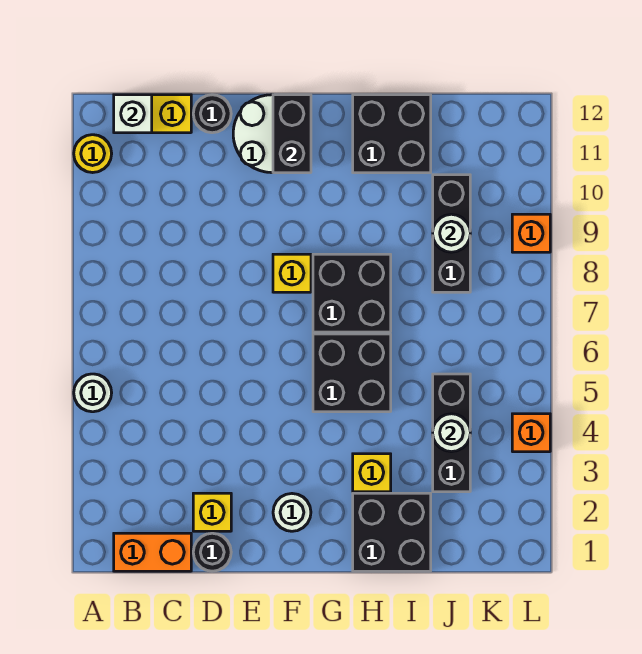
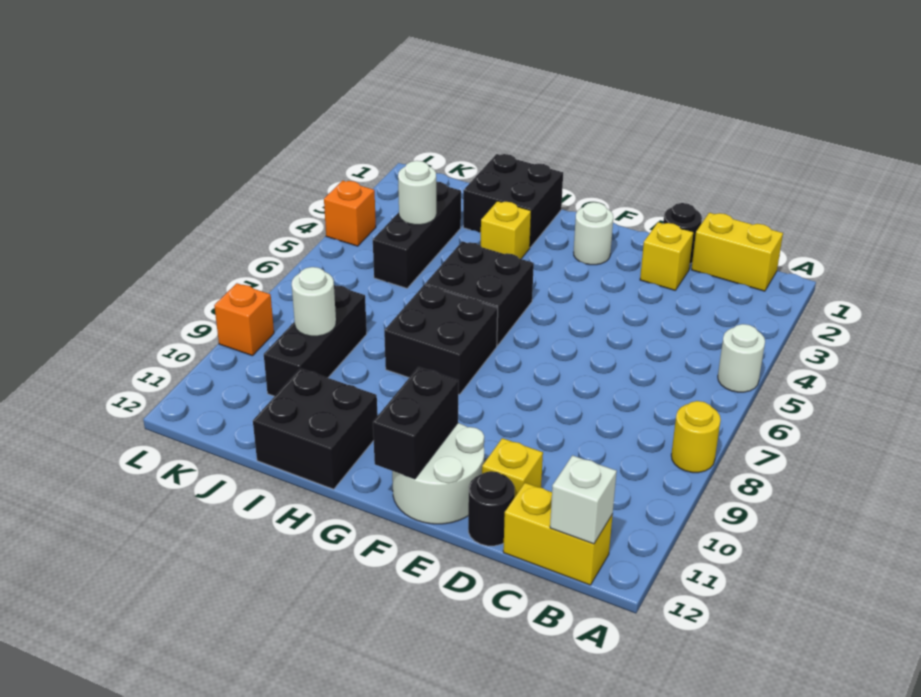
yellow 1x1 round brick [74,135,112,173] -> yellow 1x1 round brick moved to [671,401,721,473]
orange 1x2 brick [114,533,191,571] -> yellow 1x2 brick [691,213,783,291]
yellow 1x1 brick [273,254,311,292] -> yellow 1x1 brick moved to [482,438,543,496]

